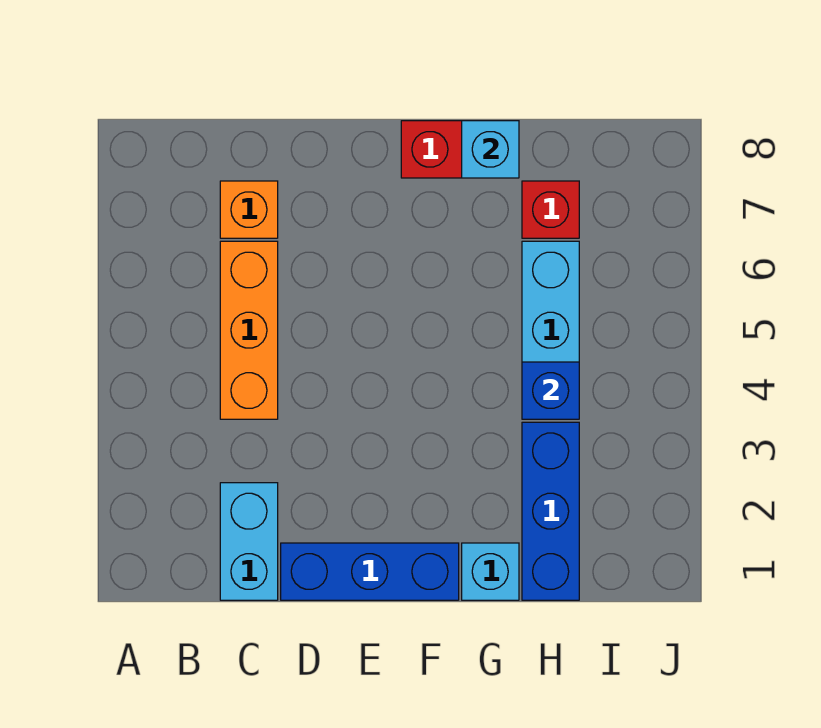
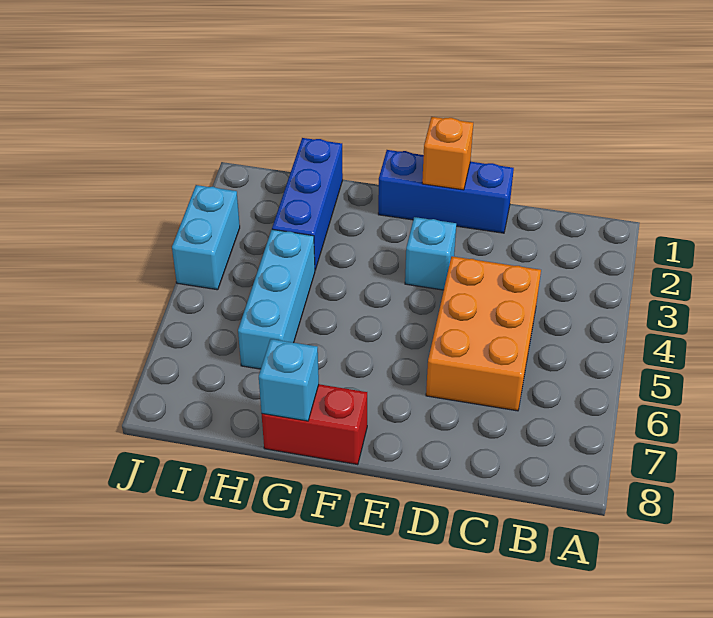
cyan 1x2 brick [220,483,278,600] -> cyan 1x2 brick moved to [172,185,240,290]
orange 1x3 brick [220,241,278,419] -> orange 2x3 brick [426,256,541,411]
orange 1x1 brick [220,181,278,238] -> orange 1x1 brick moved to [422,117,473,190]
cyan 1x1 brick [462,543,519,600] -> cyan 1x1 brick moved to [405,217,456,290]
blue 1x1 brick [522,362,579,419] -> none
red 1x1 brick [522,181,579,238] -> none

